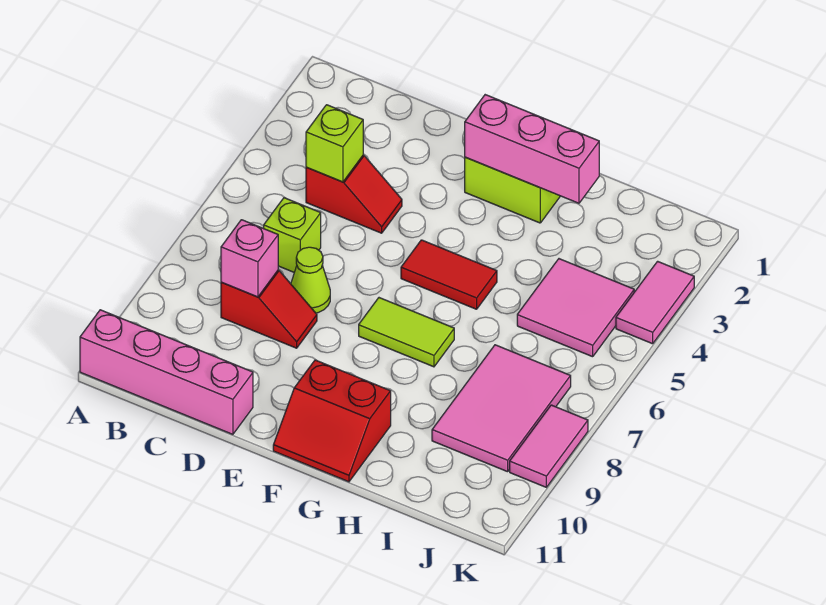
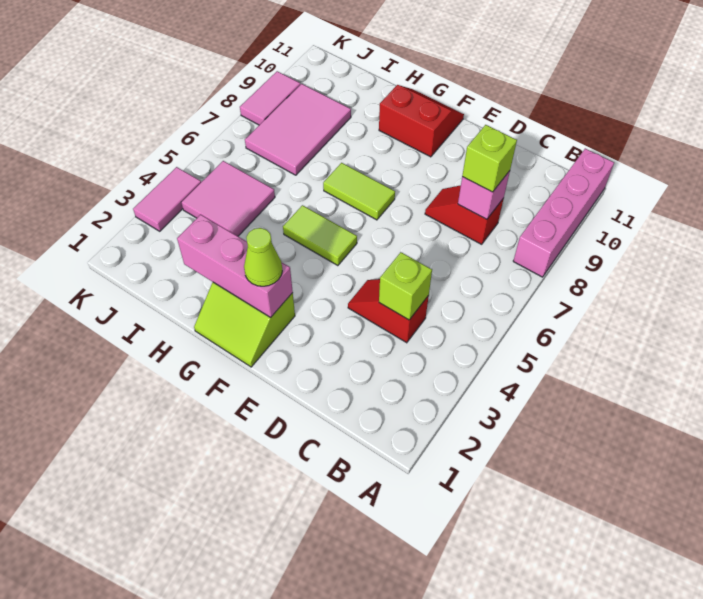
pink 1x4 brick [80,310,253,434] -> pink 1x4 brick turned to [513,149,614,277]
lime 1x1 brick [264,198,321,272] -> lime 1x1 brick moved to [462,125,517,192]
lime 1x1 cone [291,247,330,313] -> lime 1x1 cone moved to [244,228,282,286]
red 1x2 tile [401,240,497,309] -> lime 1x2 tile [283,205,357,266]

